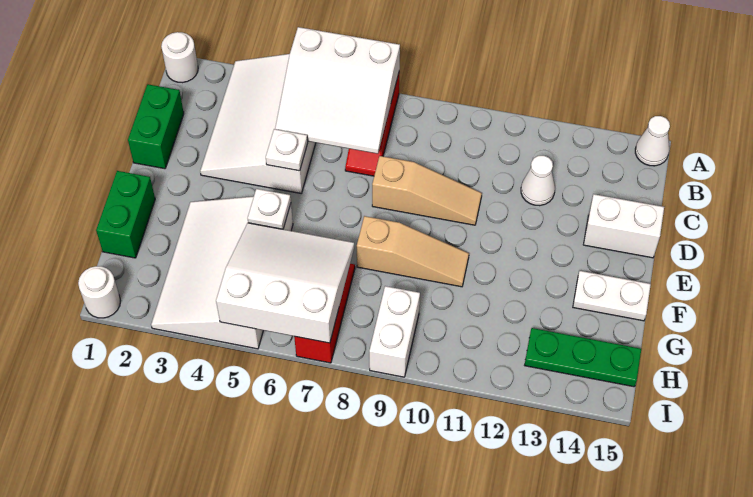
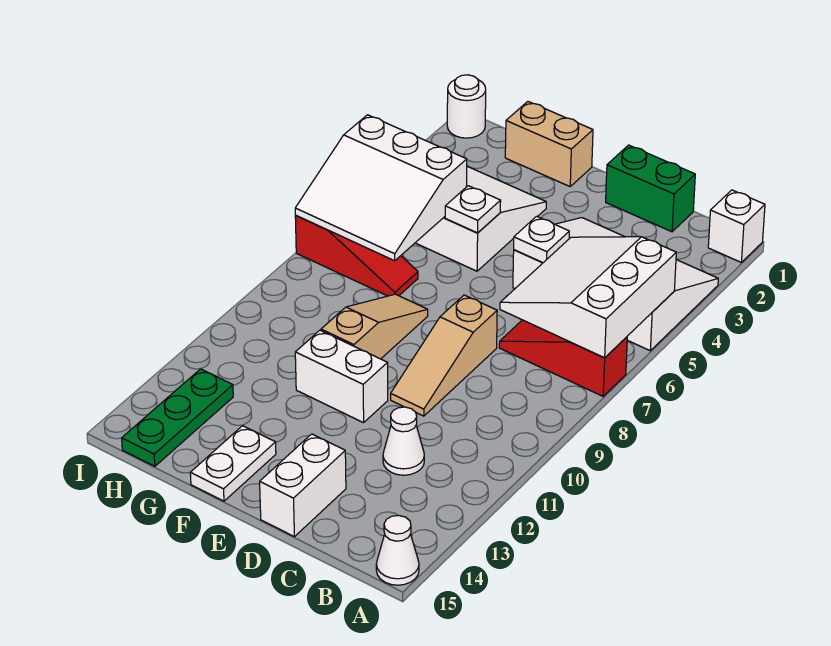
white 1x1 round brick [161,32,198,83] -> white 1x1 brick [708,190,765,262]
green 1x2 brick [96,171,155,258] -> tan 1x2 brick [505,102,593,186]
tan 1x3 slope [357,216,469,287] -> tan 1x3 slope turned to [321,294,428,359]
white 3x3 slope [216,223,354,343] -> white 3x3 slope turned to [295,115,467,261]
white 1x2 brick [369,286,420,377] -> white 1x2 brick moved to [295,330,388,423]

